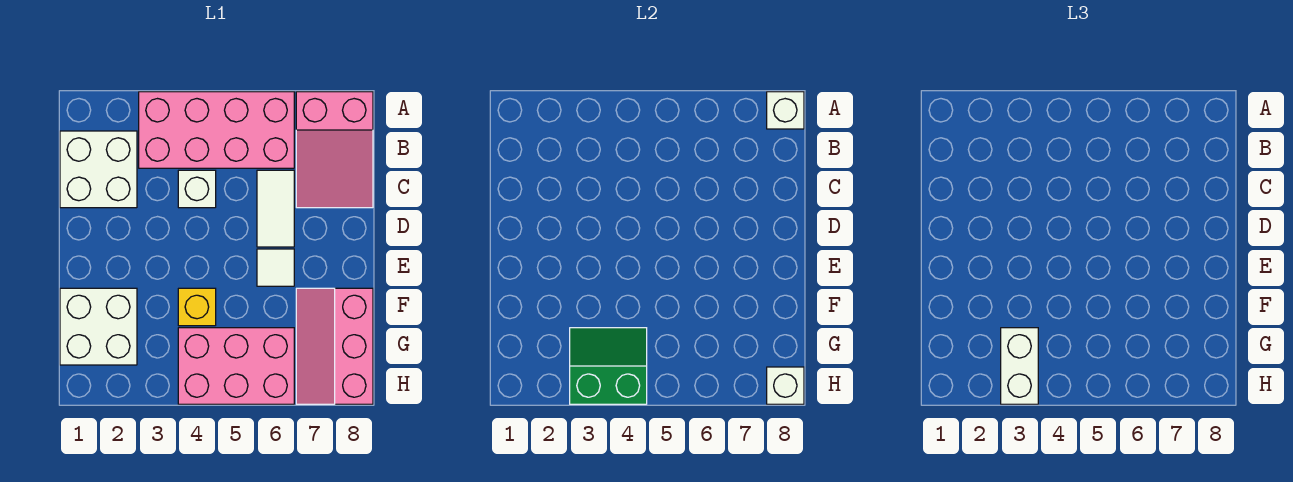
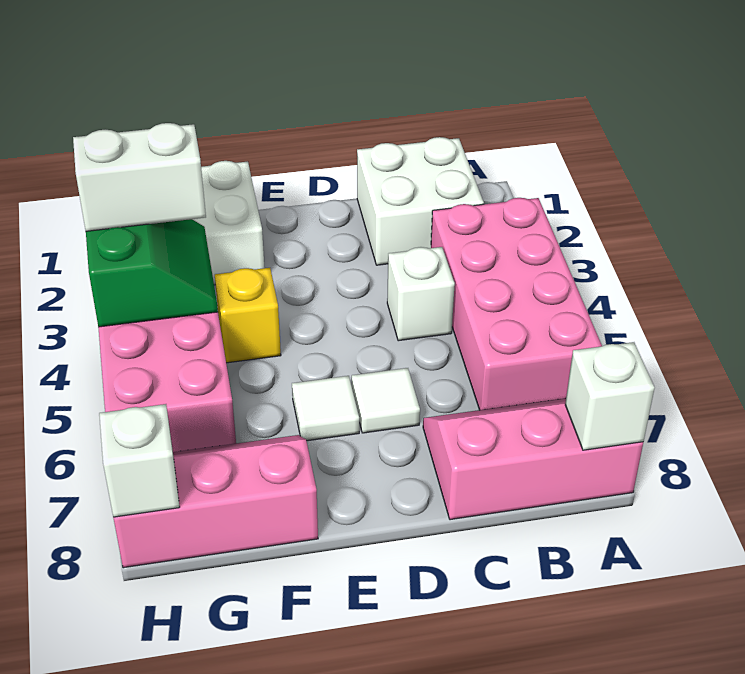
pink 2x3 slope [296,92,373,208] -> pink 2x3 slope turned to [423,398,643,520]
white 1x2 tile [257,170,294,247] -> white 1x1 tile [352,368,420,433]

